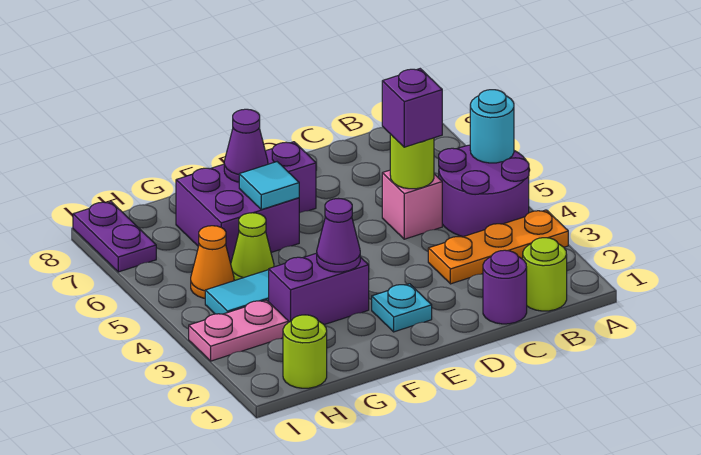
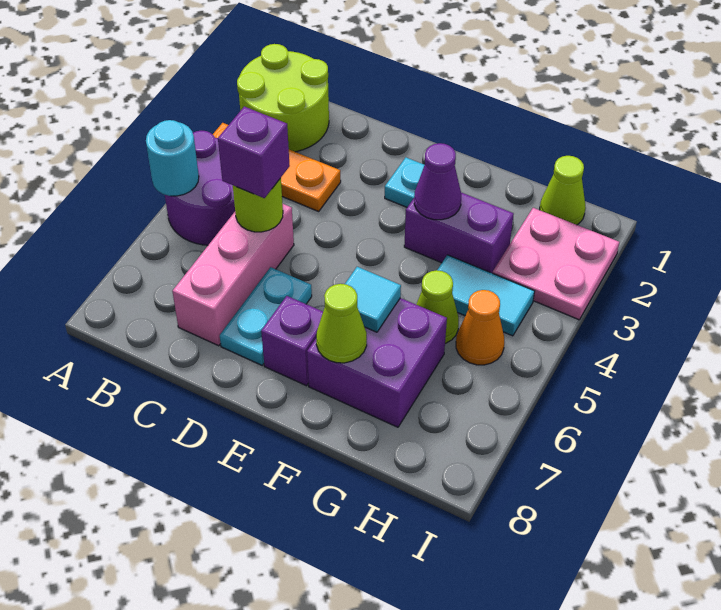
lime 1x1 round brick [523,238,567,311] -> lime 2x2 round brick [237,44,329,152]
purple 1x1 round brick [483,250,527,324] -> none
pink 1x1 brick [382,170,442,239] -> pink 1x3 brick [172,204,294,346]
none -> cyan 1x2 plate [220,267,312,365]
purple 1x1 cone [224,109,268,182] -> lime 1x1 cone [316,284,367,363]
lime 1x1 round brick [283,315,327,388] -> lime 1x1 cone [540,156,586,225]
pink 1x2 plate [189,300,289,361] -> pink 2x2 plate [493,208,619,320]
purple 1x2 plate [73,202,156,272] -> none

